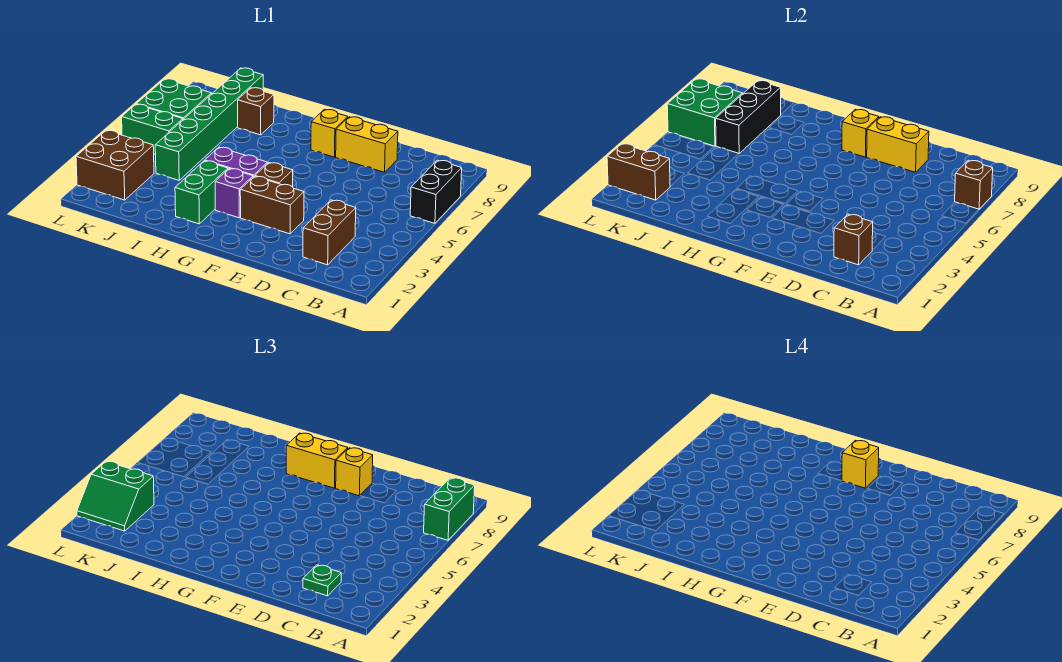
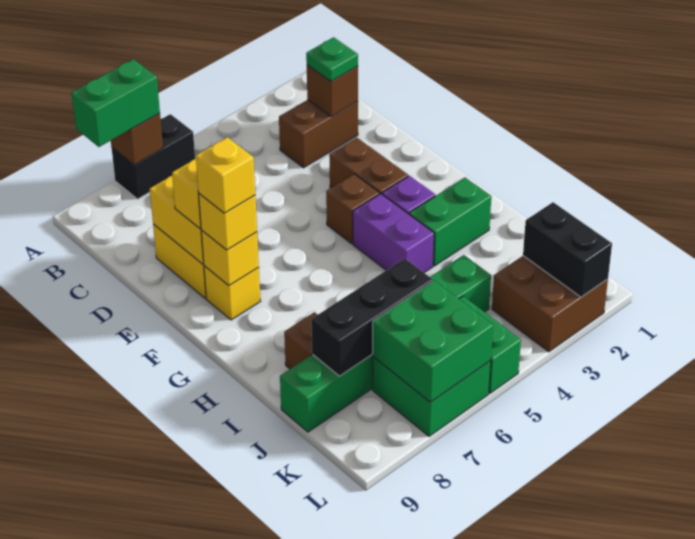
yellow 1x2 brick [286,433,348,488] -> yellow 1x1 brick [199,194,257,250]
brown 1x2 brick [607,144,670,200] -> black 1x2 brick [523,202,612,297]
green 2x2 slope [77,461,154,531] -> none

